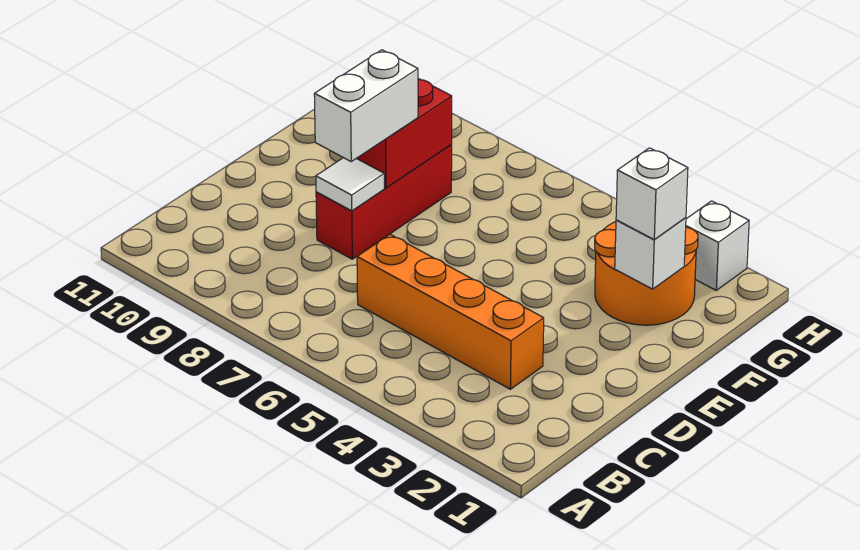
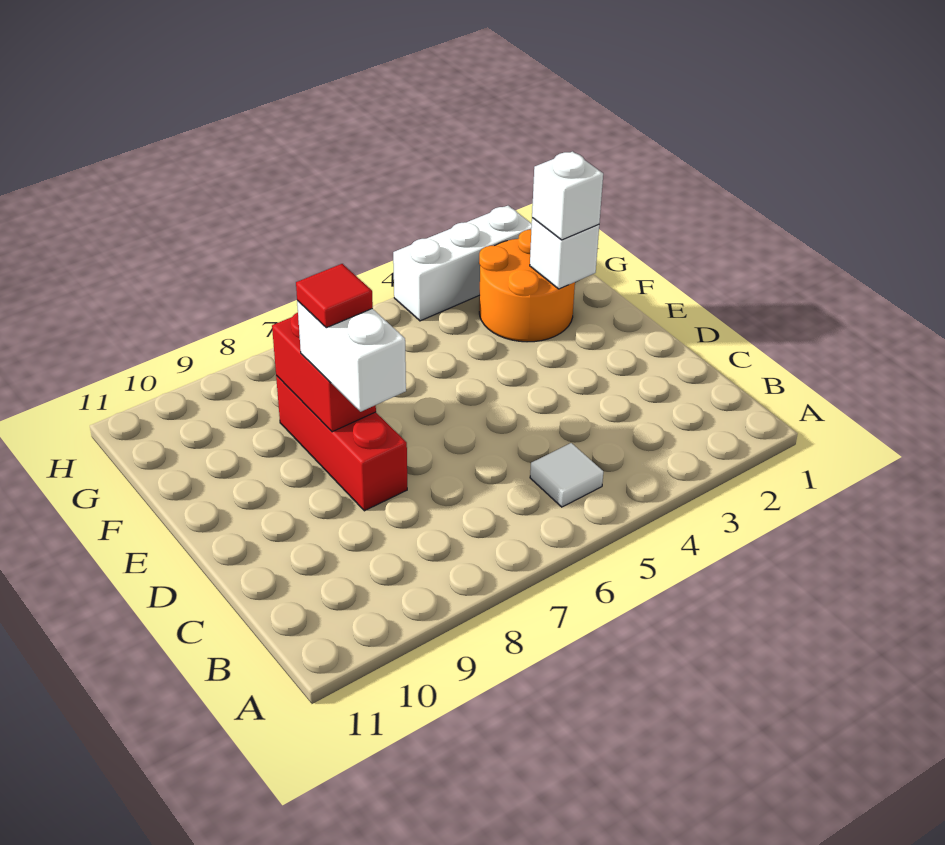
orange 1x4 brick [357,234,544,389] -> none
white 1x1 tile [316,158,384,211] -> white 1x1 tile moved to [530,443,603,507]
none -> red 1x1 tile [296,264,373,328]
white 1x1 brick [686,201,749,290] -> white 1x3 brick [393,206,532,321]

